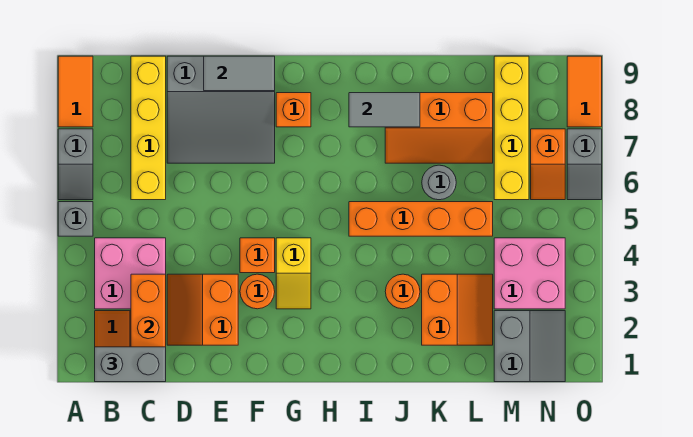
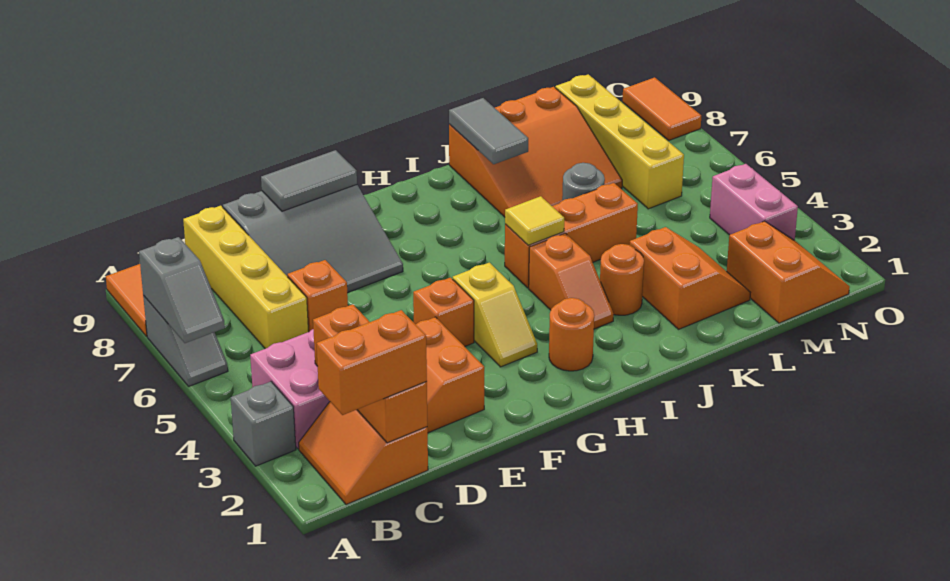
grey 1x1 brick [58,202,93,236] -> grey 1x1 brick moved to [231,382,296,466]
grey 1x2 brick [95,347,166,382] -> orange 1x2 brick [316,310,427,415]
orange 1x1 round brick [240,274,275,309] -> orange 1x1 round brick moved to [549,298,594,371]
orange 1x1 brick [276,93,311,127] -> orange 1x1 brick moved to [287,260,348,332]
orange 1x4 brick [349,202,493,236] -> orange 1x3 brick [505,183,638,288]
none -> yellow 1x1 tile [505,196,564,245]
grey 1x2 tile [349,93,420,127] -> grey 1x2 tile turned to [449,98,528,164]
orange 2x3 slope [385,93,493,163] -> orange 3x3 slope [449,87,622,217]
grey 2x2 slope [494,311,565,382] -> orange 2x2 slope [727,221,850,323]
pink 2x2 brick [494,238,565,309] -> pink 1x2 brick [710,164,798,240]
orange 1x2 slope [531,129,565,200] -> orange 1x2 slope moved to [529,233,614,329]
grey 1x2 slope [567,129,602,200] -> grey 1x2 slope moved to [139,237,225,343]

